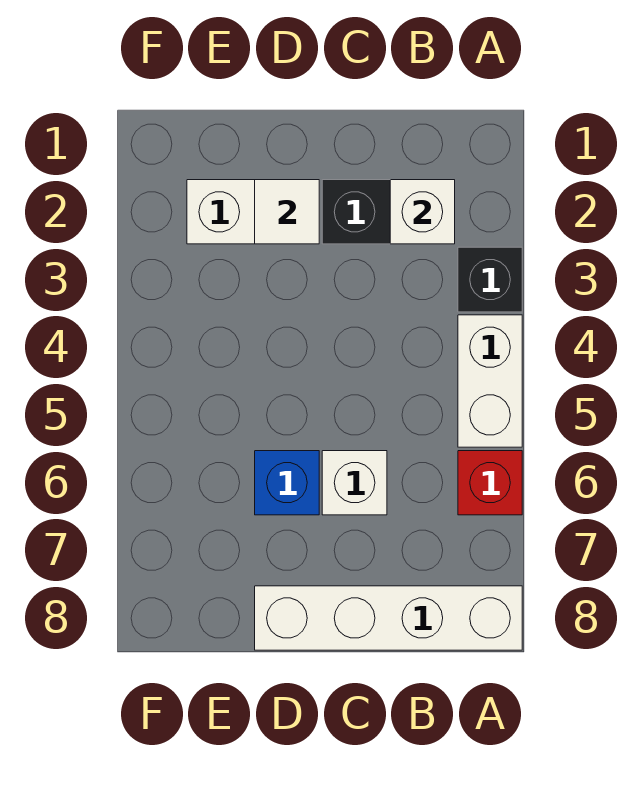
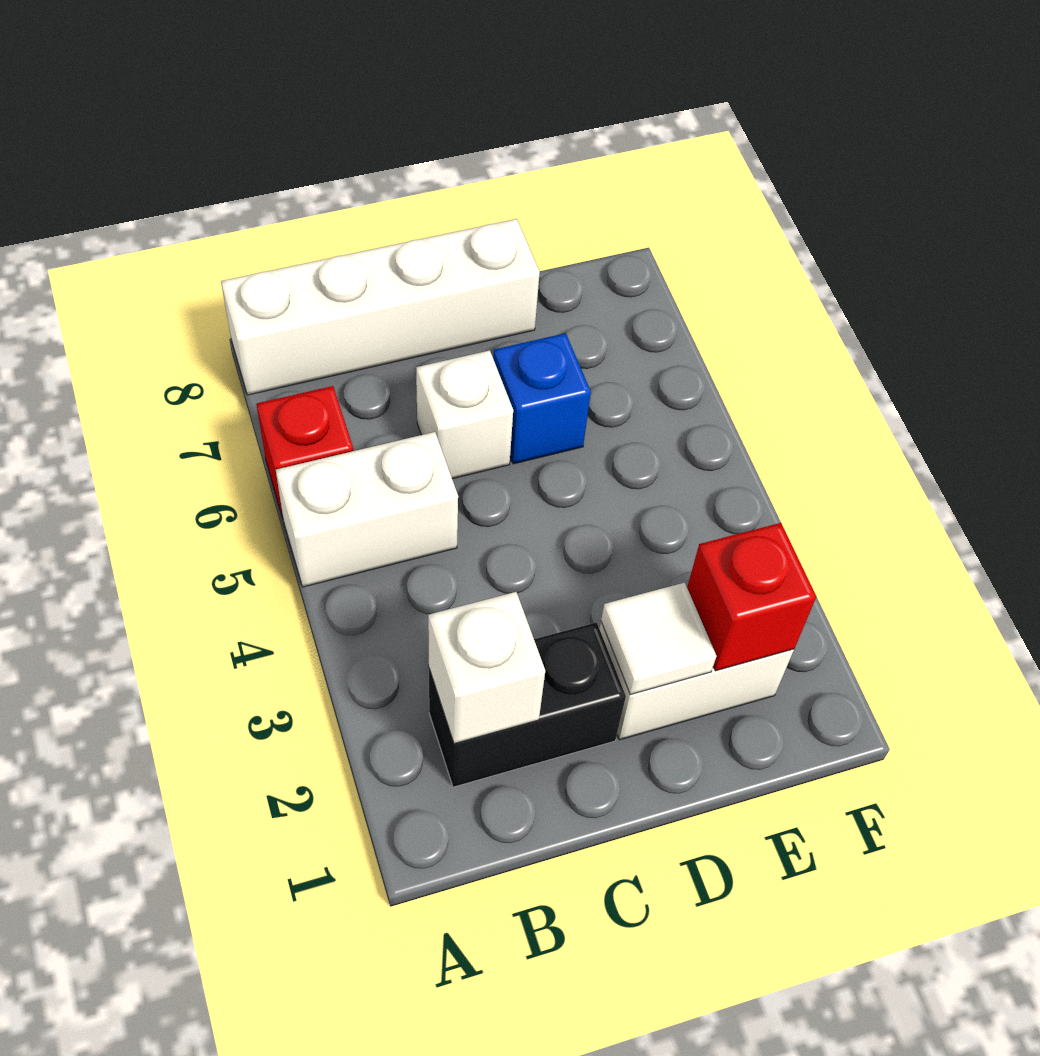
black 1x1 brick [458,247,522,312] -> none
white 1x2 brick [458,315,522,447] -> white 1x2 brick turned to [276,432,458,587]
none -> red 1x1 brick [687,523,816,671]

